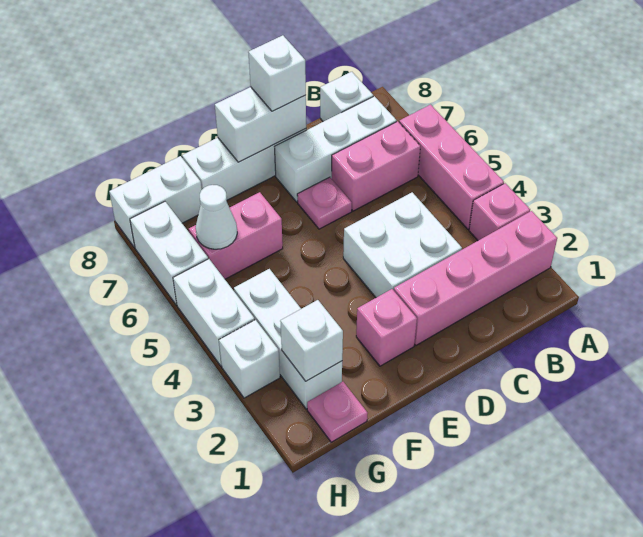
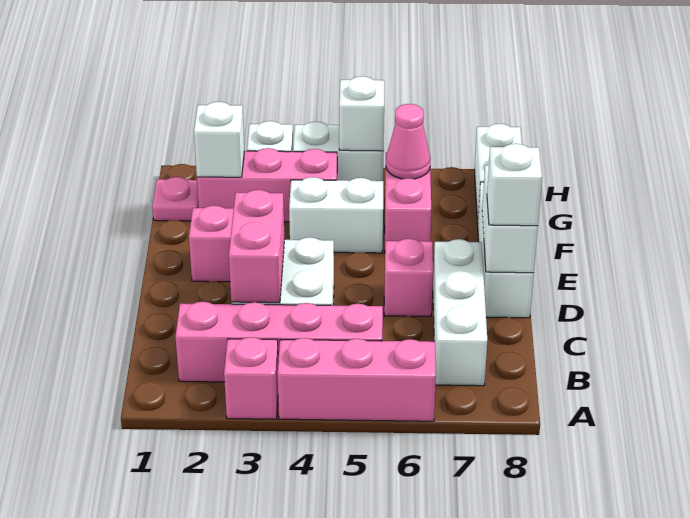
pink 1x4 brick [394,211,557,345] -> pink 1x4 brick turned to [175,302,383,382]
pink 1x2 brick [332,121,420,211] -> pink 1x2 brick moved to [229,190,285,303]
white 1x1 brick [320,72,373,122] -> white 1x1 brick moved to [339,76,384,151]
pink 1x1 plate [297,177,352,229] -> pink 1x1 brick [384,239,433,316]
white 1x3 brick [234,269,342,409] -> pink 1x3 brick [197,148,337,222]
white 1x1 cone [196,185,237,249] -> pink 1x1 cone [386,104,431,179]
white 1x2 brick [130,202,208,305] -> white 1x2 brick moved to [289,177,383,253]

